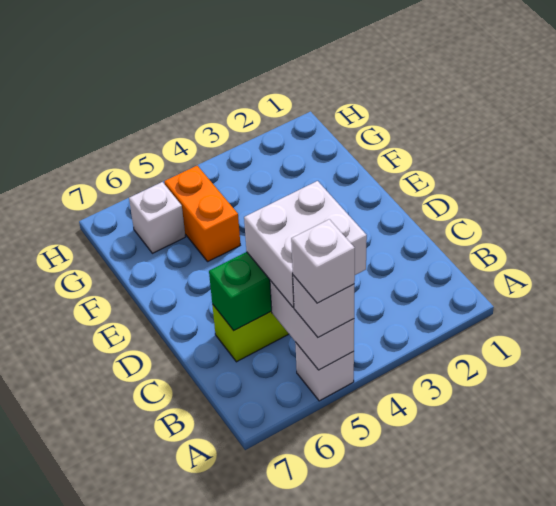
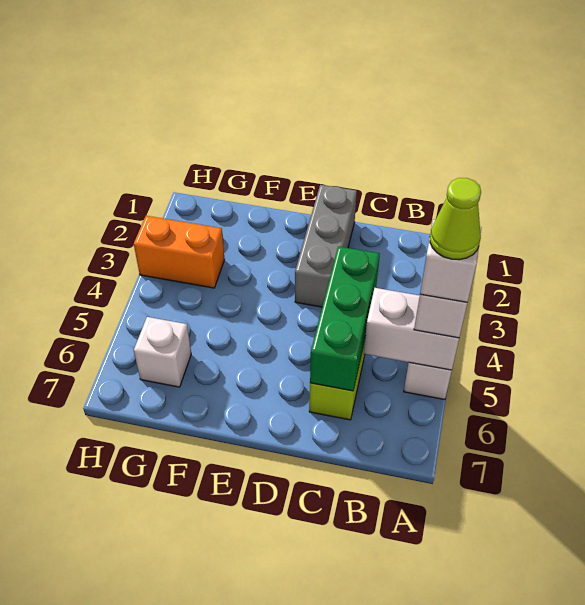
none -> lime 1x1 cone [430,178,481,260]
white 2x2 brick [244,181,367,307] -> none
none -> grey 1x3 brick [295,185,357,307]
orange 1x2 brick [164,166,240,261] -> orange 1x2 brick moved to [134,216,225,288]

